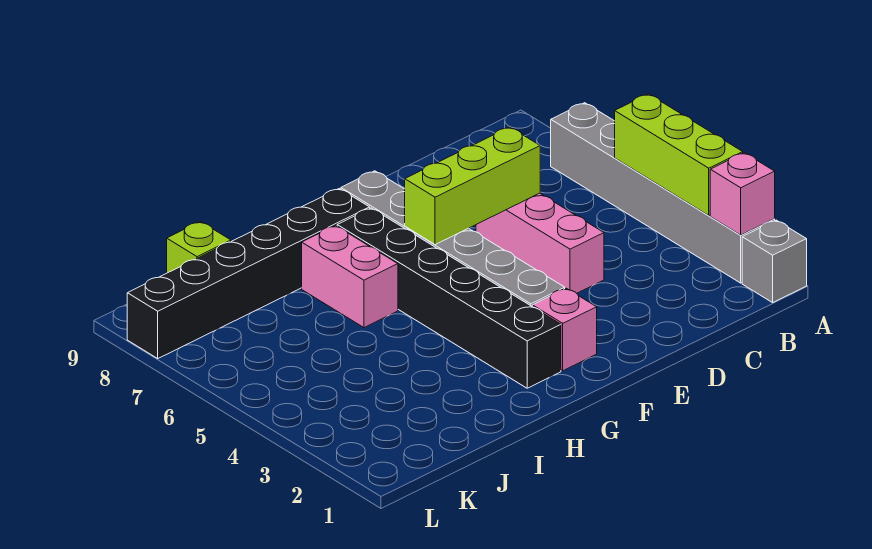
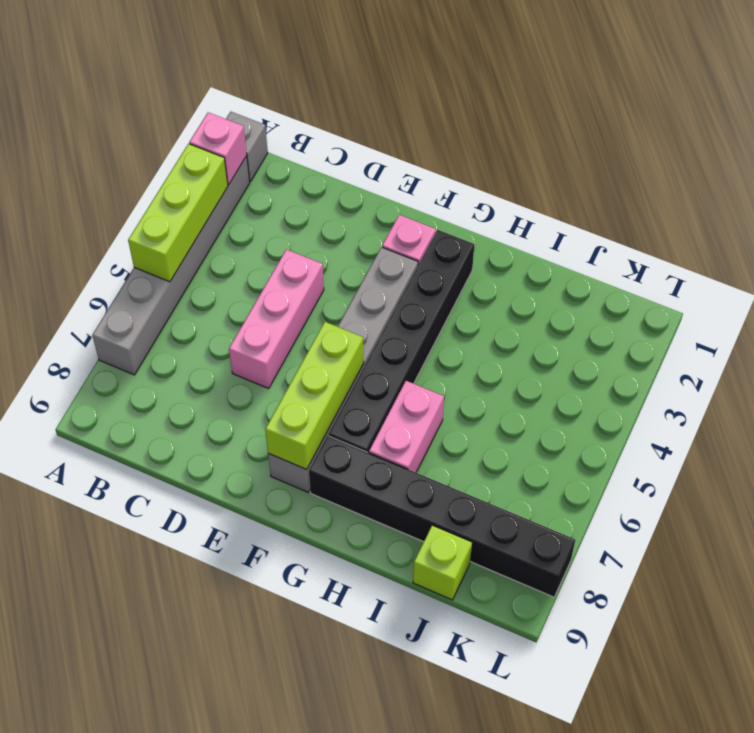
lime 1x3 brick [405,127,540,245] -> lime 1x3 brick turned to [265,322,364,469]

